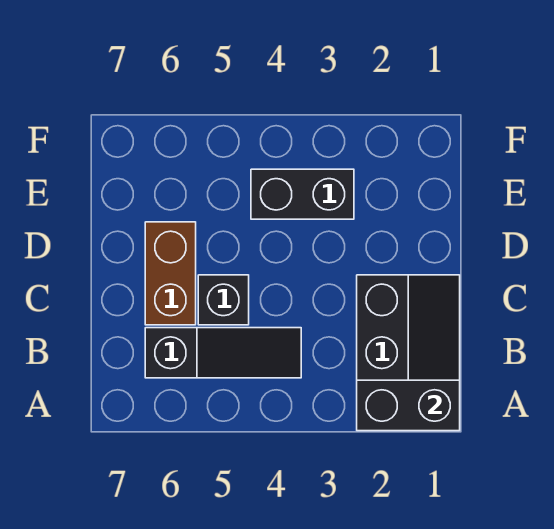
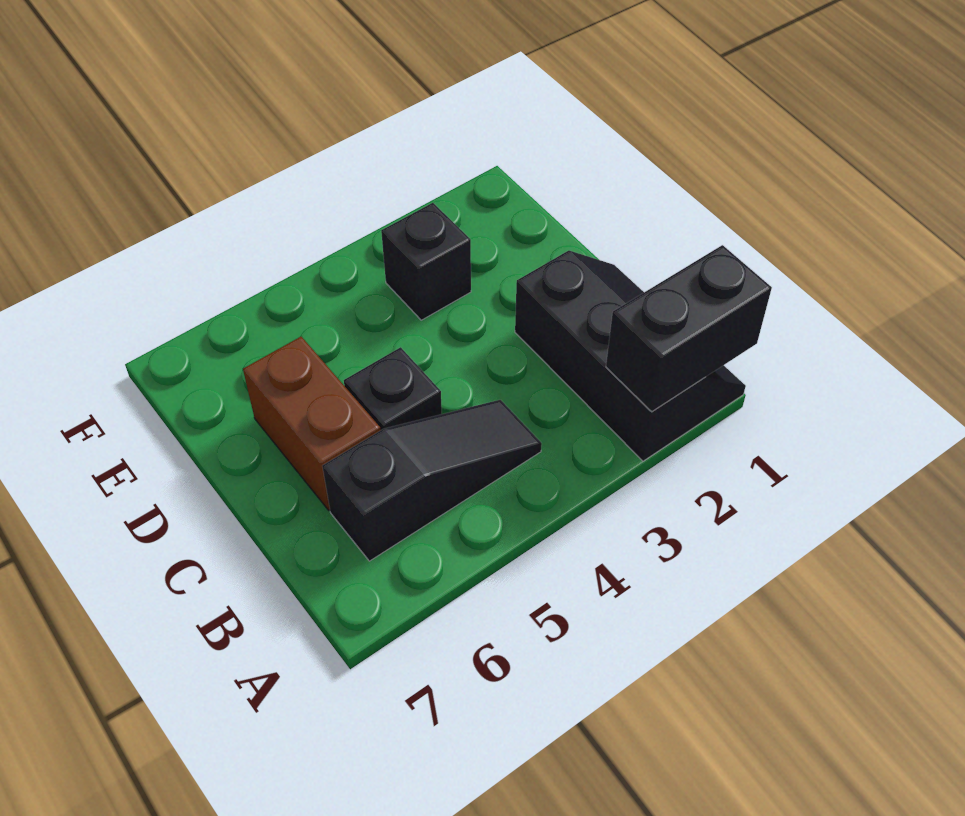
black 1x2 brick [251,169,354,219] -> black 1x1 brick [381,203,471,320]

